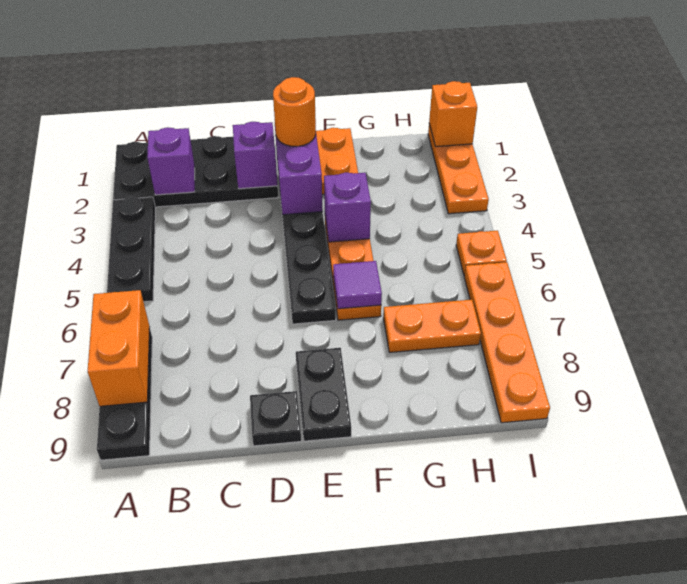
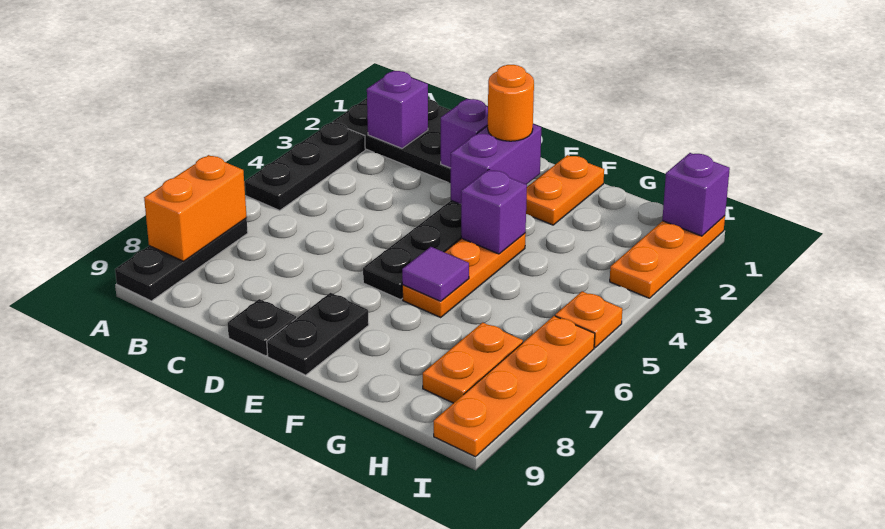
orange 1x2 plate [383,300,481,352] -> orange 1x2 plate turned to [423,322,523,403]
orange 1x1 brick [429,81,477,147] -> purple 1x1 brick [662,153,730,236]

